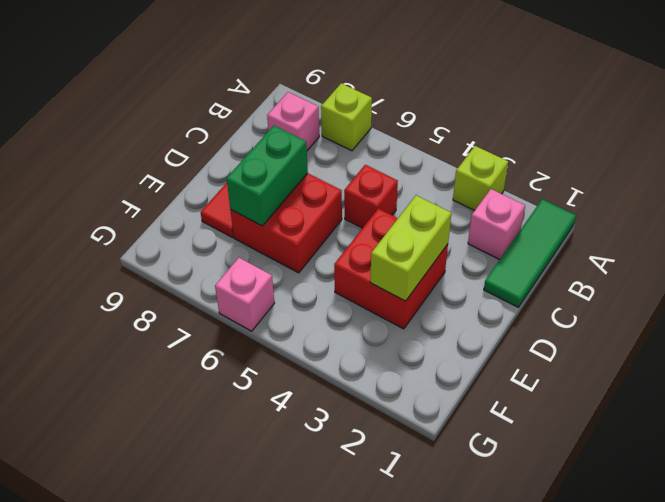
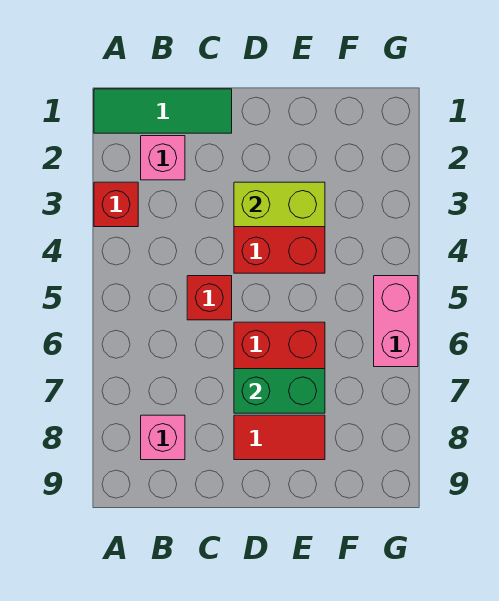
lime 1x1 brick [453,146,508,211] -> red 1x1 brick [94,182,138,227]
lime 1x1 brick [321,83,372,151] -> none
pink 1x1 brick [215,258,274,331] -> pink 1x2 brick [374,276,418,367]

